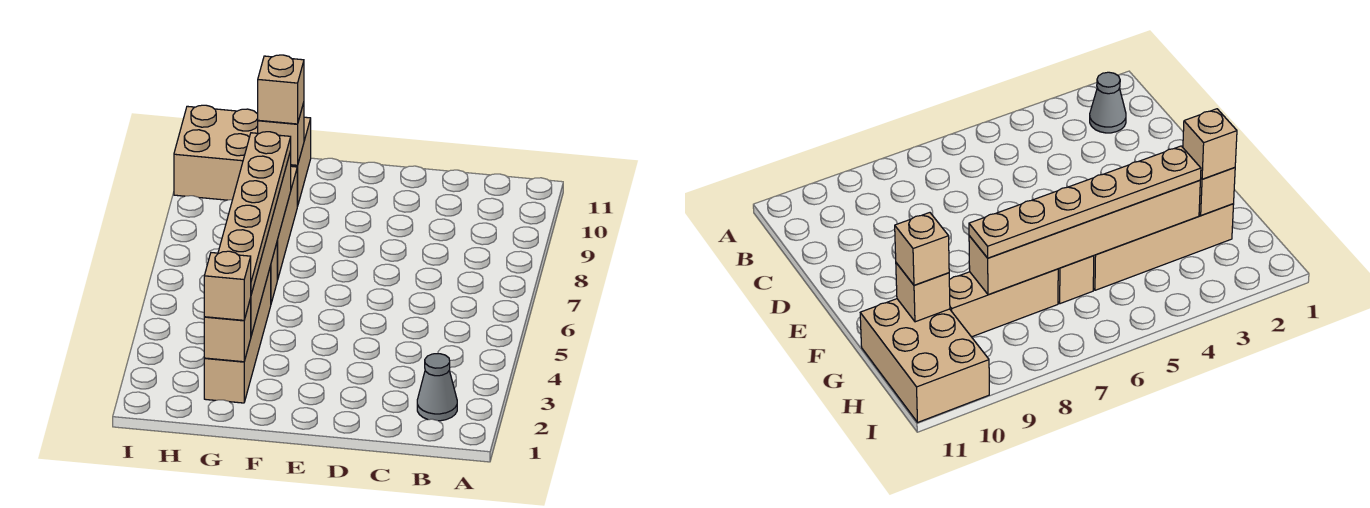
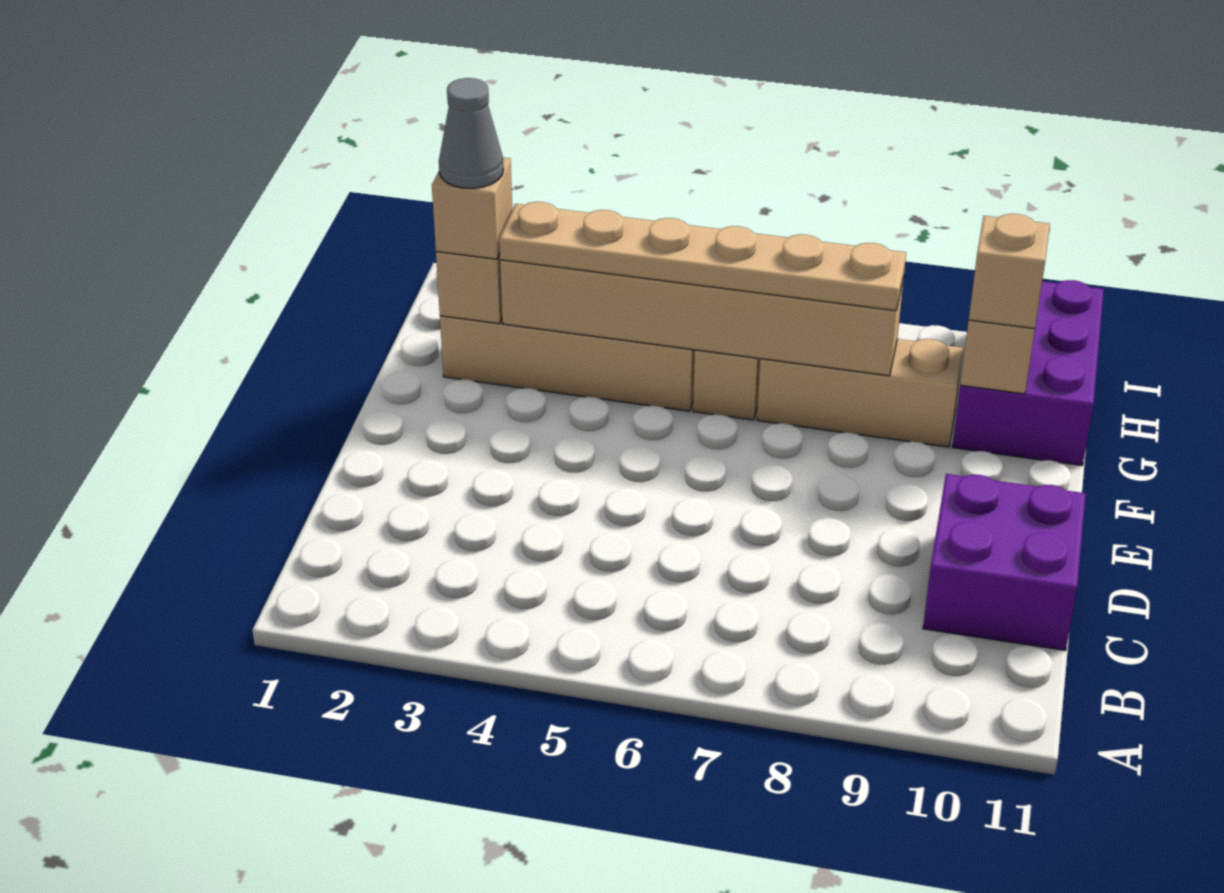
grey 1x1 cone [417,354,457,421] -> grey 1x1 cone moved to [439,78,504,188]
none -> purple 2x2 brick [923,474,1086,651]
tan 2x3 brick [174,105,311,206] -> purple 2x3 brick [953,280,1104,466]

